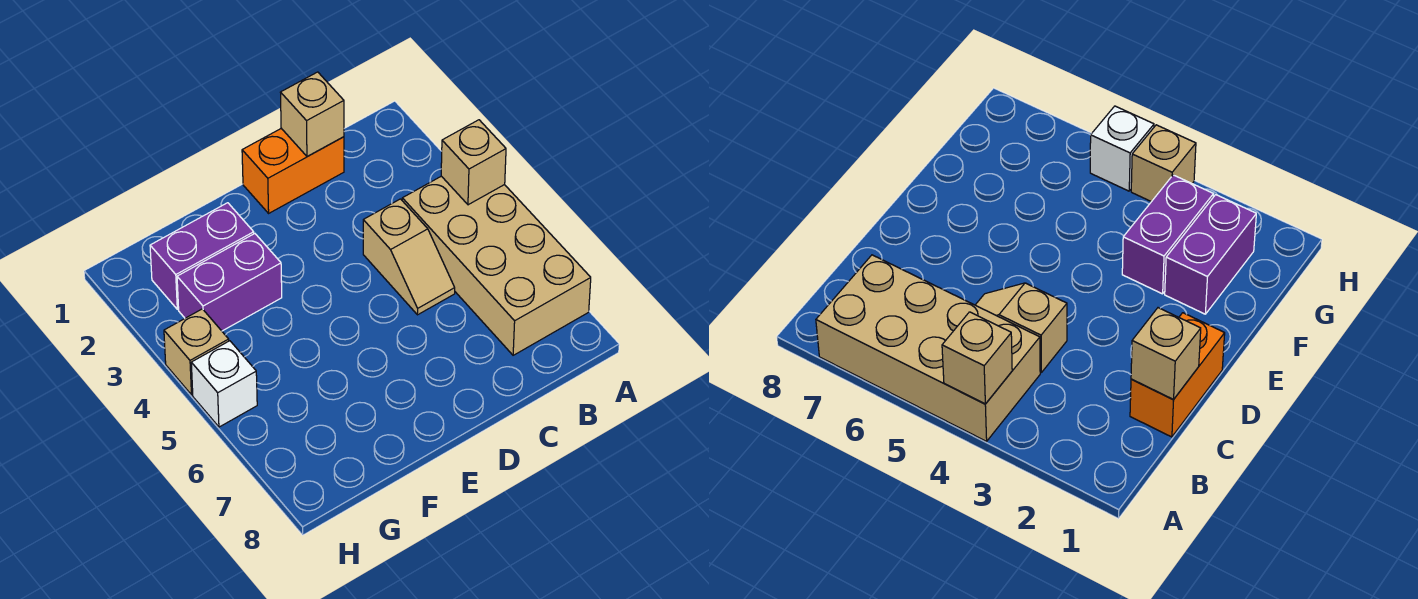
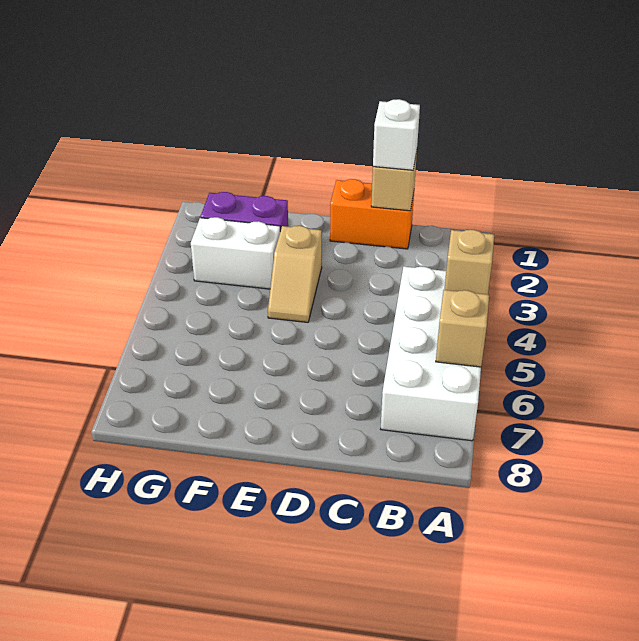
tan 2x4 brick [402,176,591,355] -> white 2x4 brick [381,267,481,441]
tan 1x2 slope [363,199,455,315] -> tan 1x2 slope moved to [268,226,322,322]
purple 1x2 brick [177,234,282,331] -> white 1x2 brick [191,217,280,289]
tan 1x1 brick [164,309,229,395] -> tan 1x1 brick moved to [436,290,489,367]
white 1x1 brick [191,341,257,427] -> white 1x1 brick moved to [373,99,420,170]

